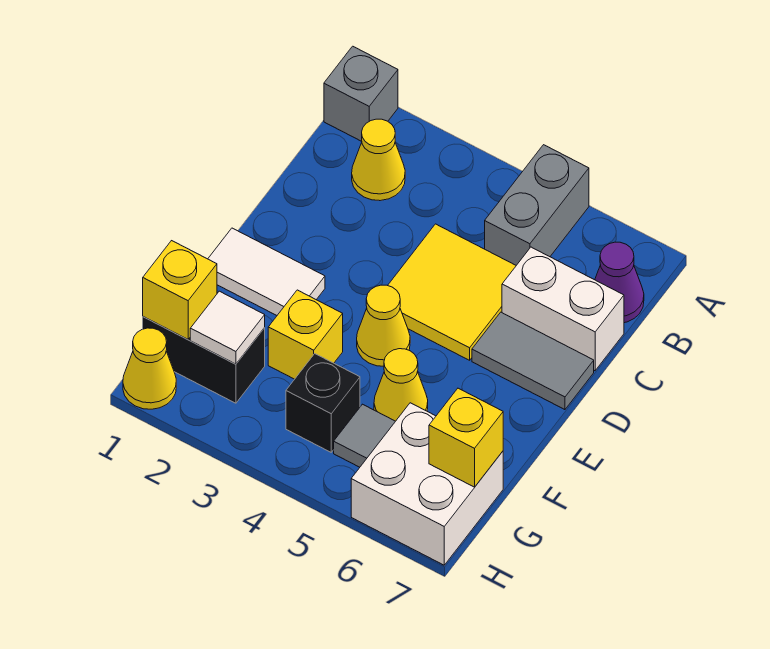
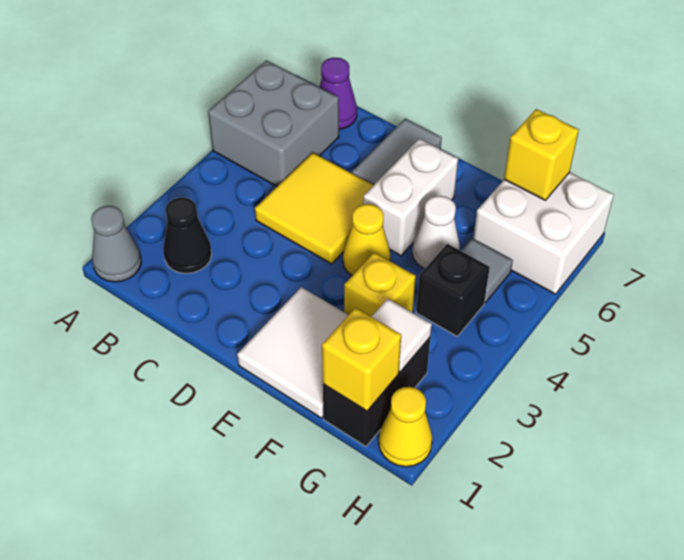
grey 1x1 brick [324,46,398,141] -> grey 1x1 cone [91,206,141,282]
grey 1x2 brick [485,145,589,265] -> grey 2x2 brick [208,60,339,186]
yellow 1x1 cone [352,119,405,201] -> black 1x1 cone [163,198,212,273]
white 1x2 brick [502,247,624,371] -> white 1x2 brick moved to [363,139,458,256]
white 1x2 tile [208,228,325,315] -> white 2x2 tile [237,287,348,418]
yellow 1x1 cone [374,349,428,421] -> white 1x1 cone [412,196,460,269]

